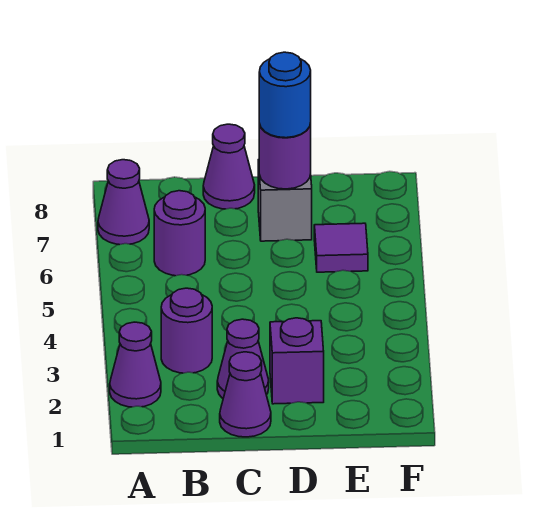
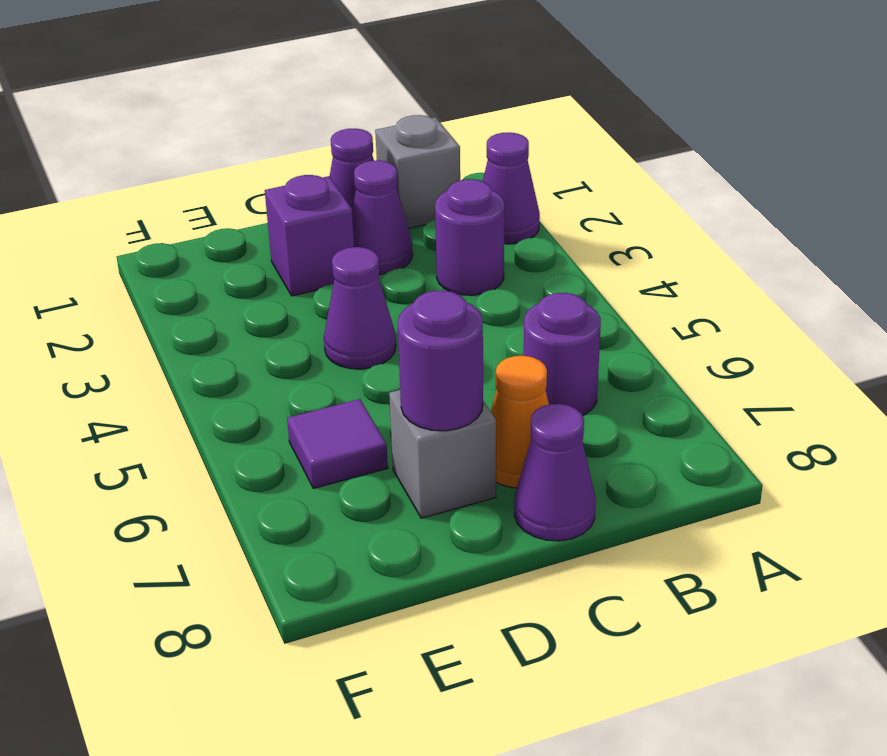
purple 1x1 cone [98,160,149,245] -> purple 1x1 cone moved to [324,247,396,369]
none -> grey 1x1 brick [375,115,460,229]
none -> orange 1x1 cone [491,356,549,488]
blue 1x1 round brick [259,52,311,138] -> none

